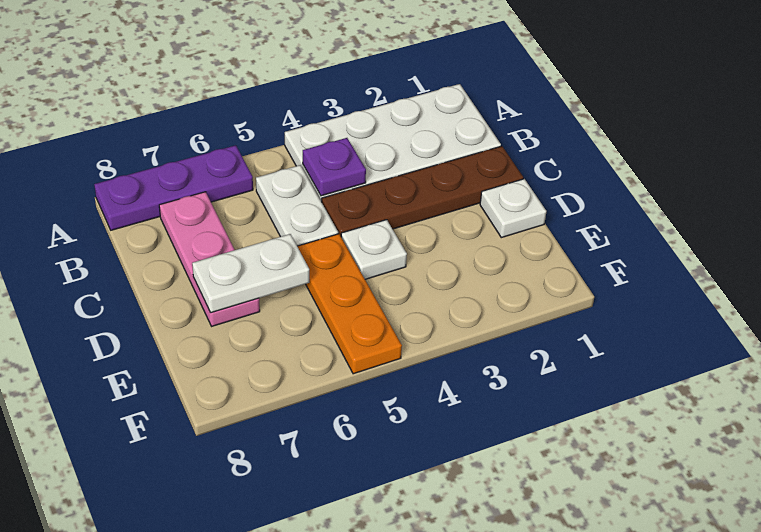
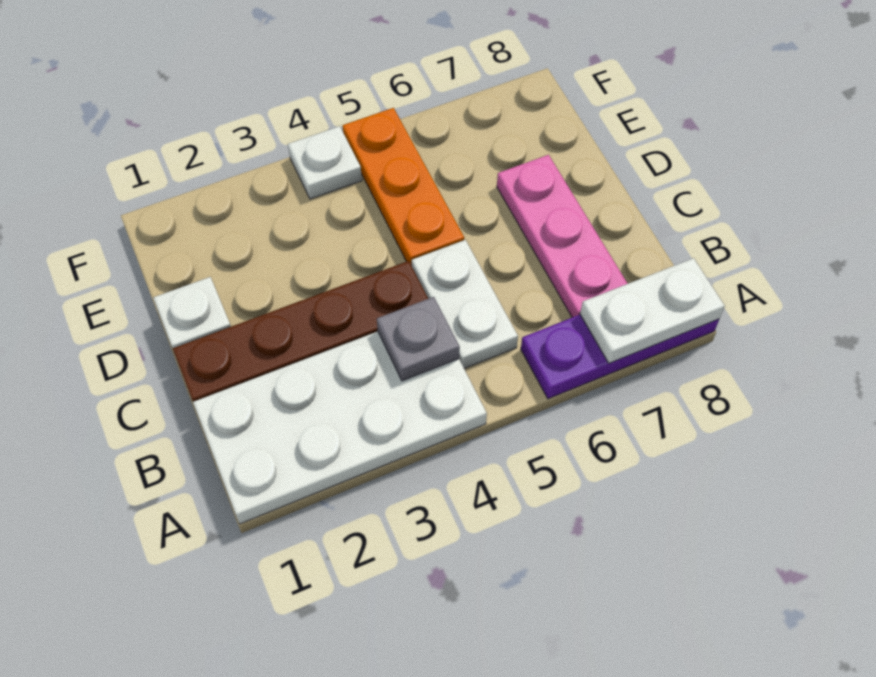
purple 1x1 plate [303,138,366,196] -> grey 1x1 plate [377,297,460,381]
white 1x1 plate [341,220,407,279] -> white 1x1 plate moved to [288,126,362,199]
white 1x2 plate [192,234,309,313] -> white 1x2 plate moved to [580,258,725,363]

